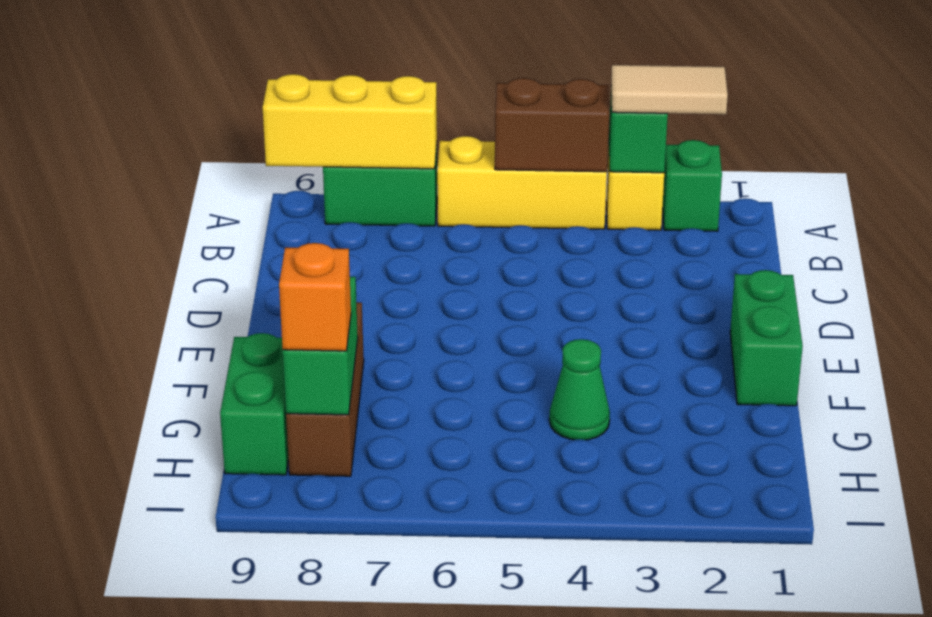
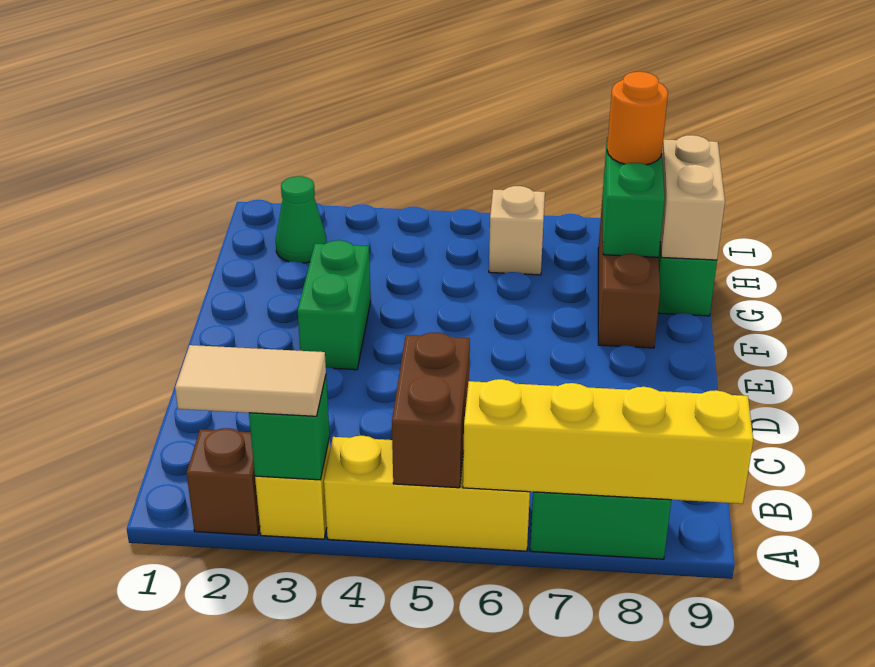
green 1x1 brick [663,140,722,231] -> brown 1x1 brick [187,428,260,535]
brown 1x2 brick [495,78,609,172] -> brown 1x2 brick turned to [392,333,470,488]
yellow 1x3 brick [263,74,437,169] -> yellow 1x4 brick [463,379,753,504]
green 1x2 brick [730,270,803,406] -> green 1x2 brick moved to [298,240,371,370]
green 1x1 cone [549,339,610,440] -> green 1x1 cone moved to [276,176,327,263]
none -> tan 1x2 brick [660,135,725,260]
none -> tan 1x1 brick [489,186,545,275]
orange 1x1 brick [279,243,351,351] -> orange 1x1 round brick [607,72,668,165]

